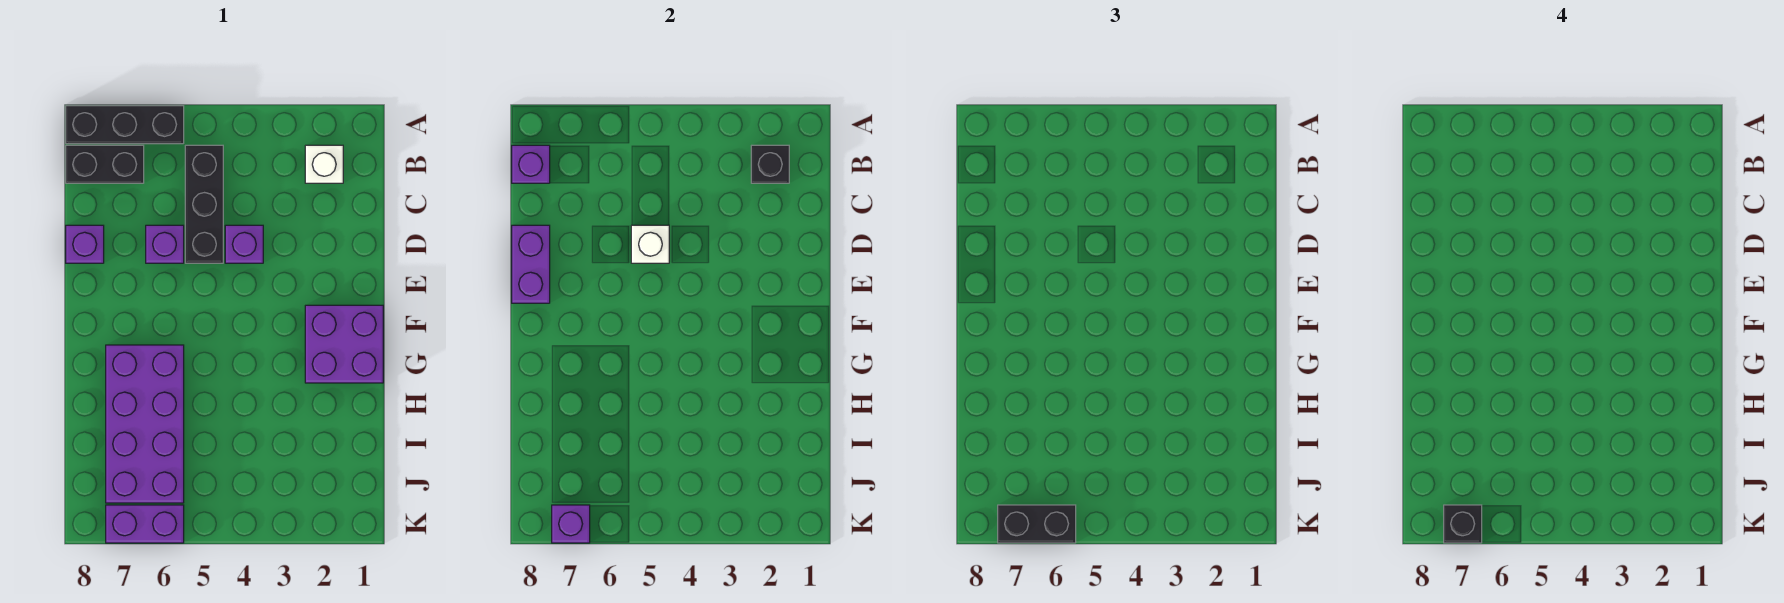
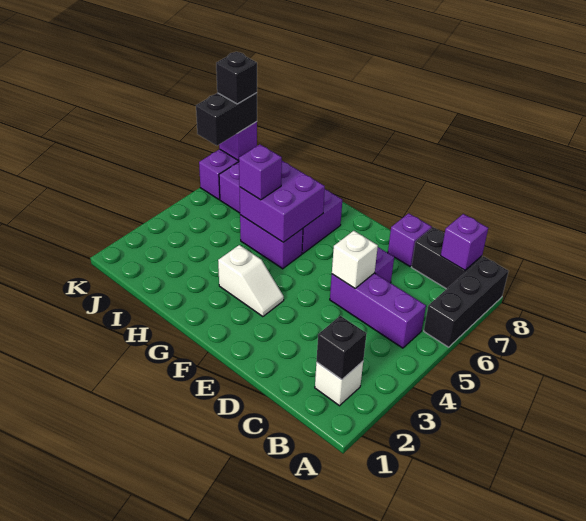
black 1x3 brick [185,145,223,263] -> purple 1x3 brick [330,273,426,348]
black 1x2 brick [66,145,144,183] -> black 1x2 brick turned to [412,227,482,289]
purple 1x1 brick [225,225,263,263] -> purple 1x1 brick moved to [239,144,282,200]
purple 1x2 brick [512,225,550,303] -> purple 1x2 brick moved to [240,215,303,269]
purple 2x2 brick [305,305,383,383] -> purple 2x2 brick moved to [240,161,325,242]
none -> white 1x2 slope [218,245,284,317]

